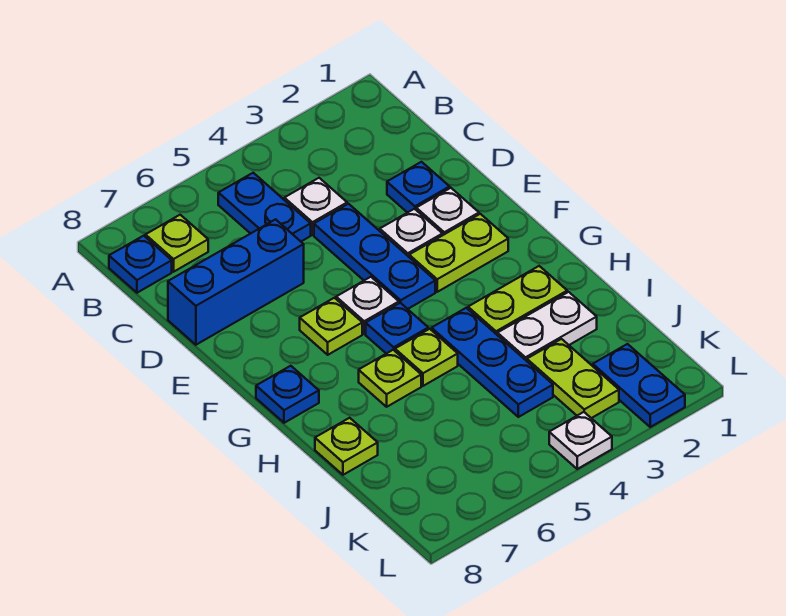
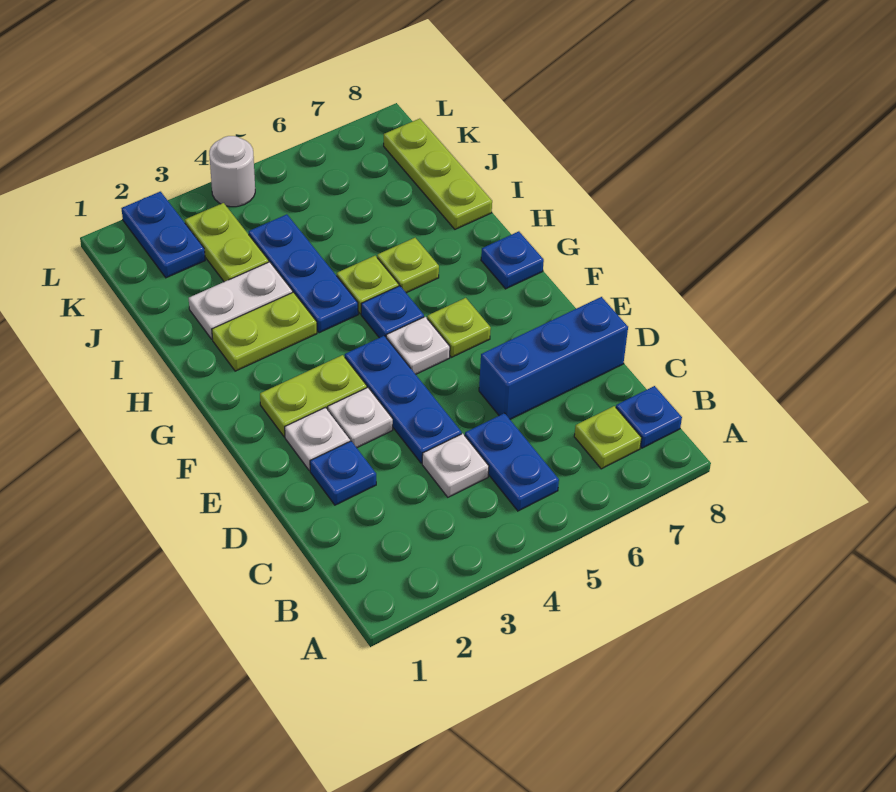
lime 1x1 plate [315,418,378,475] -> lime 1x3 plate [384,119,492,229]
white 1x1 plate [549,412,612,469] -> white 1x1 round brick [209,136,255,207]

